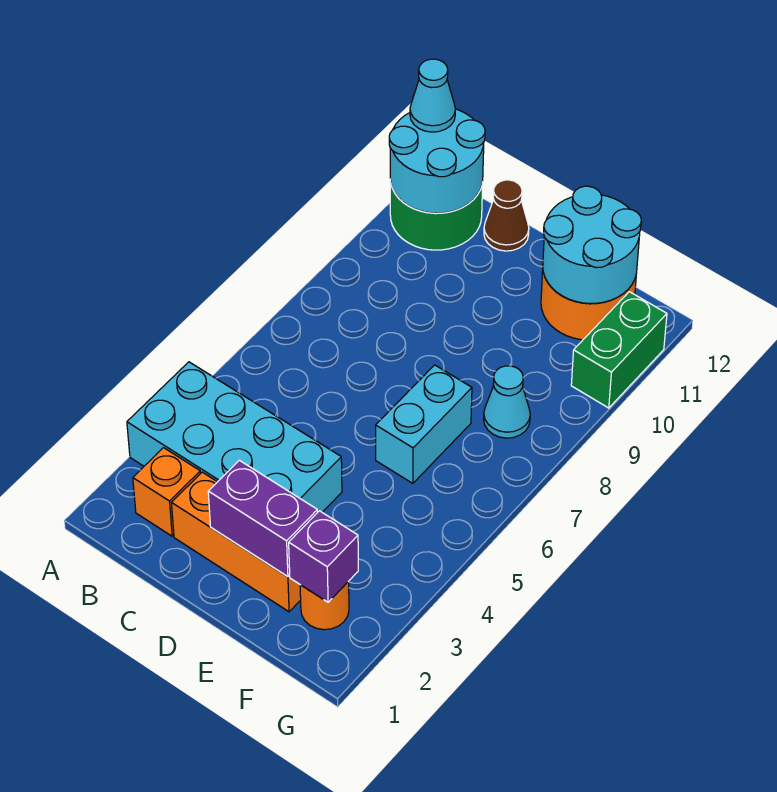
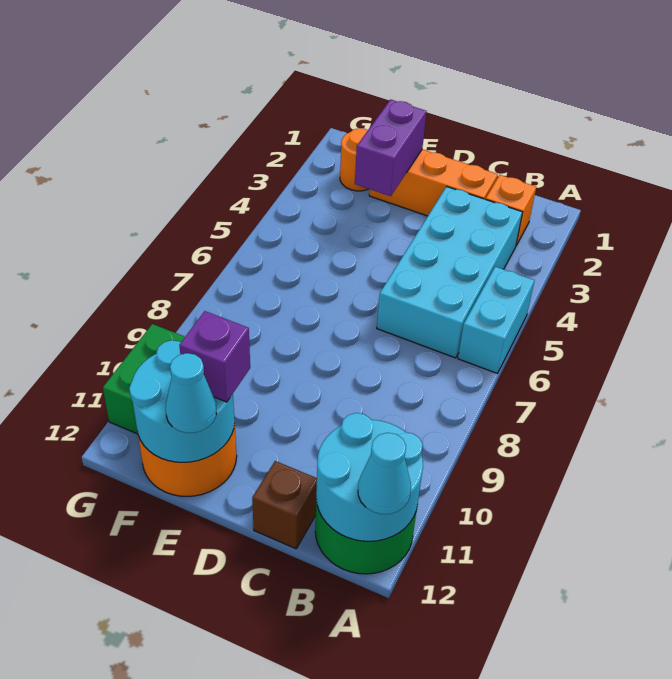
cyan 2x4 brick [127,362,342,512] -> cyan 2x4 brick turned to [377,187,522,358]
brown 1x1 cone [484,180,529,251] -> brown 1x1 brick [252,461,317,549]
purple 1x2 brick [208,460,318,577] -> purple 1x2 brick turned to [355,100,426,196]
cyan 1x2 brick [376,365,472,483] -> cyan 1x2 brick moved to [458,267,535,373]
purple 1x1 brick [289,511,358,602] -> purple 1x1 brick moved to [179,311,250,402]
cyan 1x1 cone [484,366,530,438] -> cyan 1x1 cone moved to [165,353,216,433]

